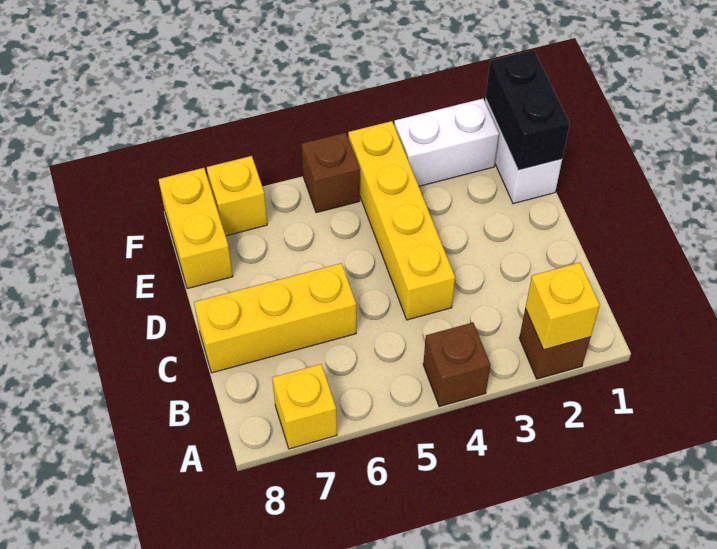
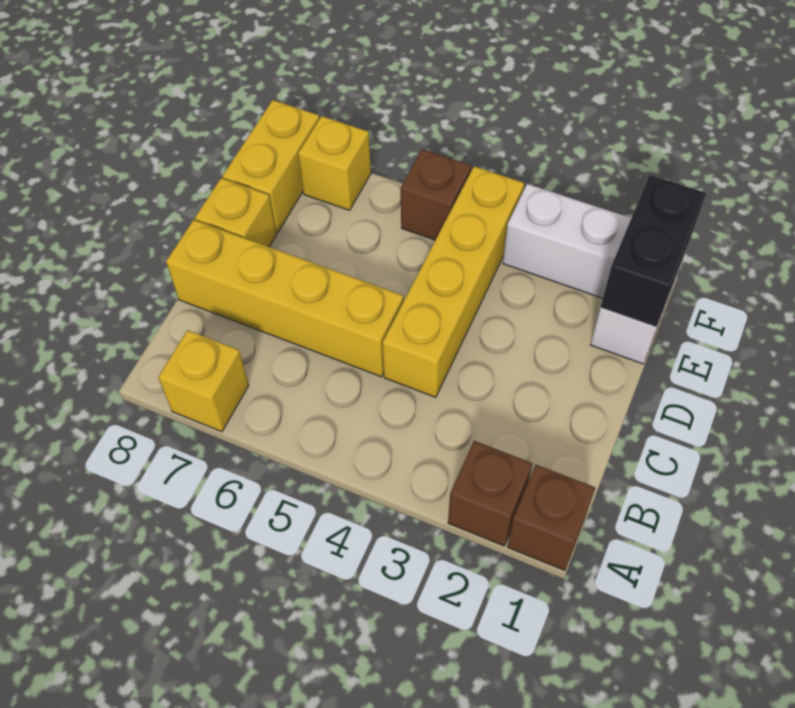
yellow 1x1 brick [525,262,600,350] -> yellow 1x1 brick moved to [195,178,276,247]
brown 1x1 brick [423,323,491,407] -> brown 1x1 brick moved to [507,465,595,571]
yellow 1x3 brick [194,263,356,373] -> yellow 1x4 brick [166,220,404,377]

